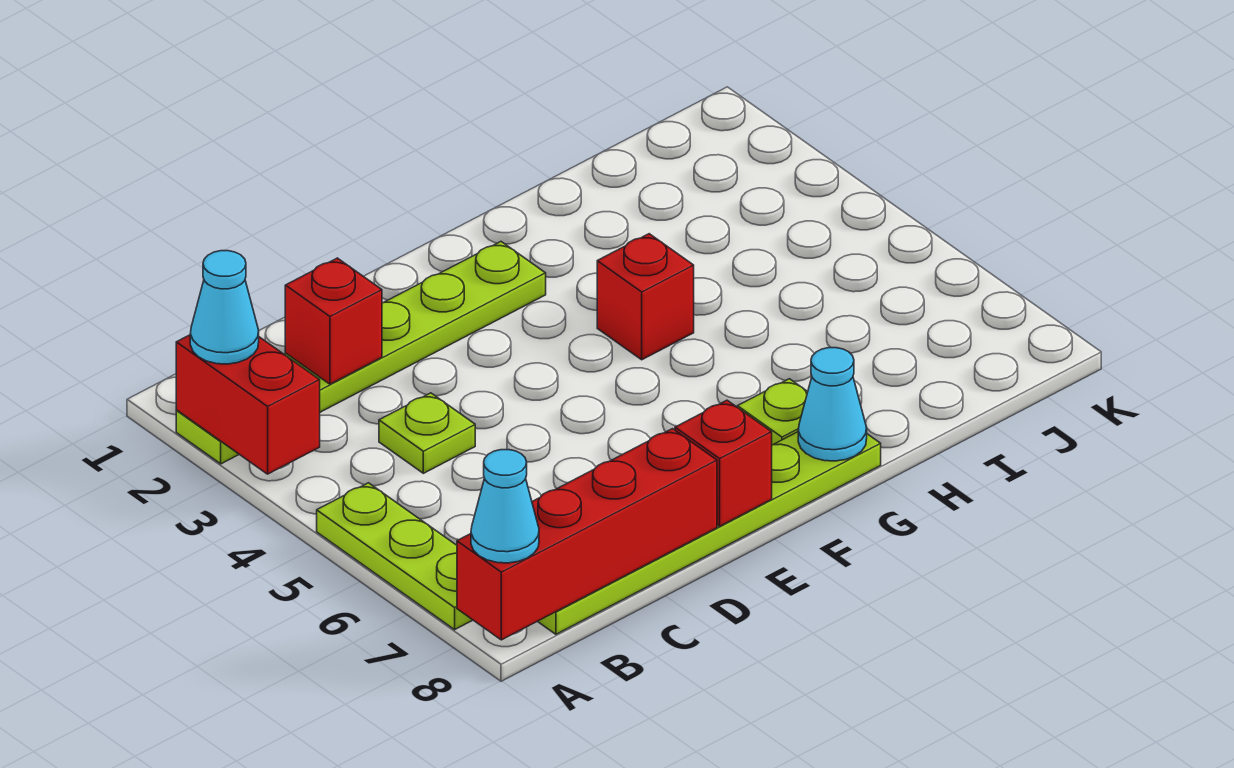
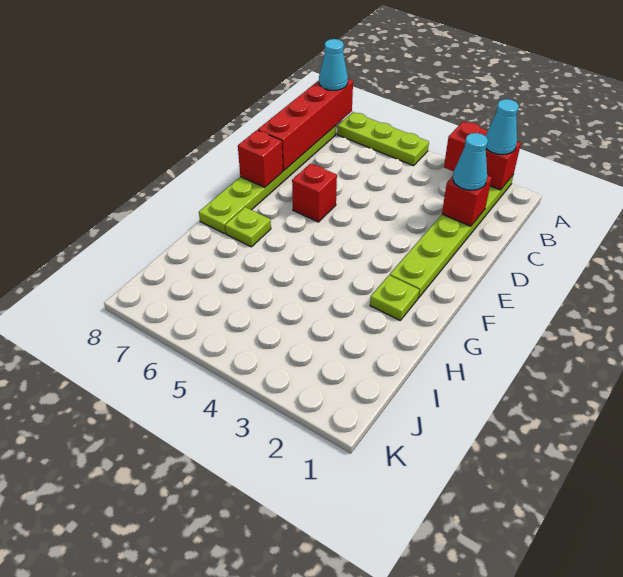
lime 1x1 plate [379,393,475,473] -> lime 1x1 plate moved to [370,275,419,320]
red 1x1 brick [597,234,694,360] -> red 1x1 brick moved to [292,163,337,222]
cyan 1x1 cone [798,348,867,461] -> cyan 1x1 cone moved to [453,133,488,190]

